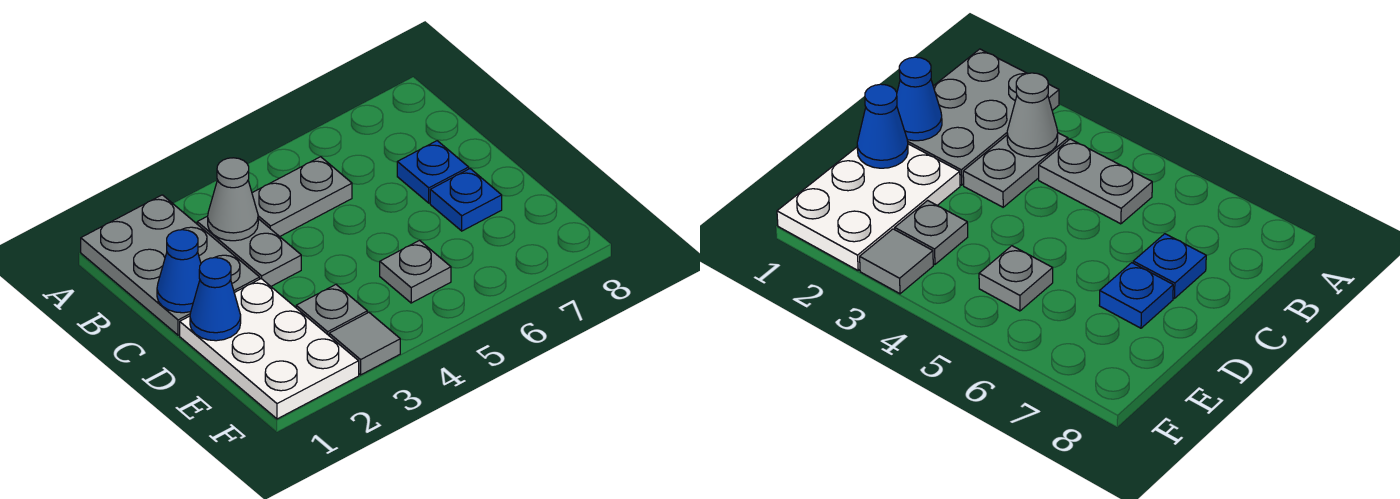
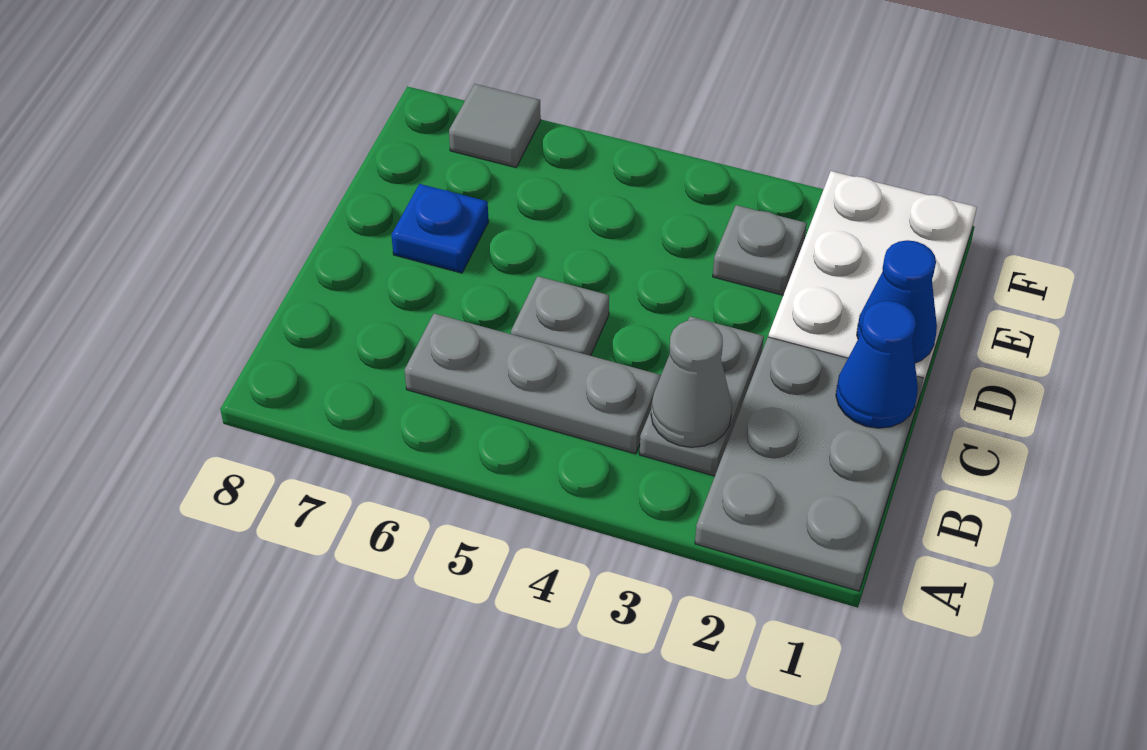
grey 1x2 plate [252,157,352,237] -> grey 1x3 plate [405,313,661,454]
blue 1x1 plate [397,141,469,203] -> none
grey 1x1 plate [380,241,451,303] -> grey 1x1 plate moved to [511,276,609,356]
grey 1x1 tile [329,312,400,375] -> grey 1x1 tile moved to [449,84,541,167]

